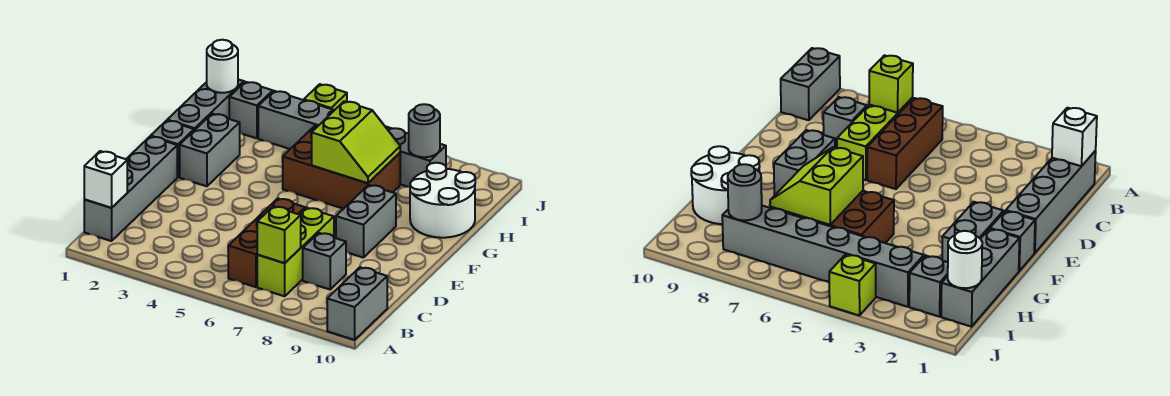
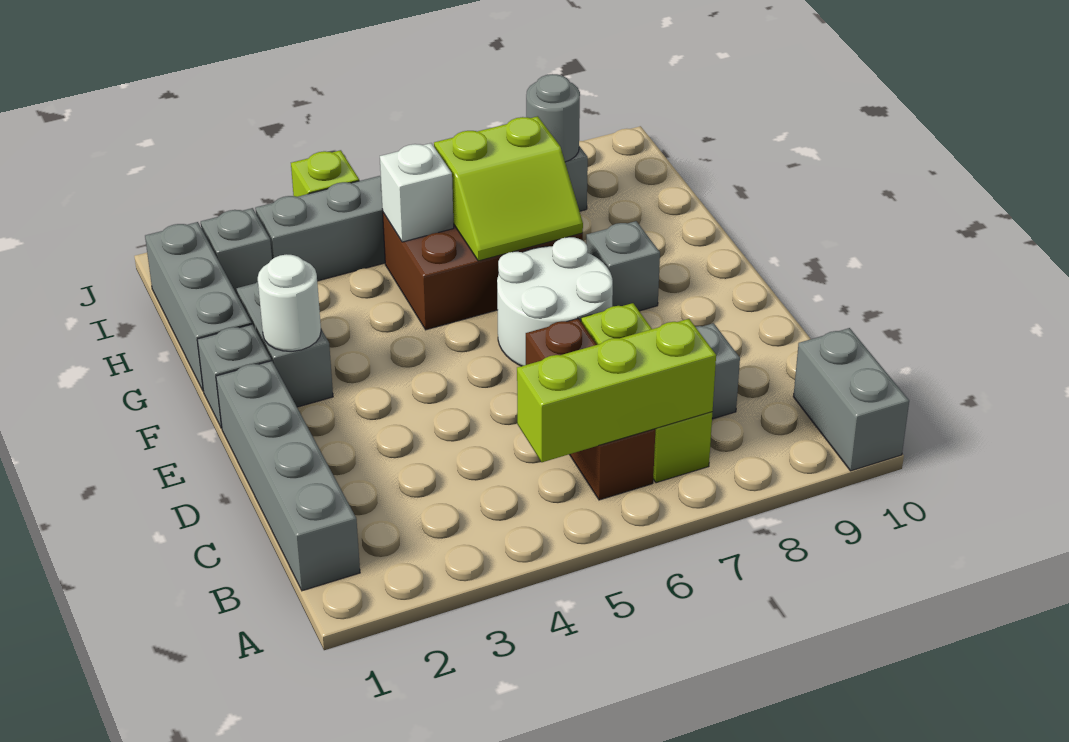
white 1x1 brick [84,151,127,208] -> white 1x1 brick moved to [380,143,454,242]
lime 1x1 brick [257,206,301,263] -> lime 1x3 brick [517,319,716,462]
grey 1x2 brick [336,185,396,258] -> grey 1x1 brick [586,221,660,311]
lime 2x2 slope [312,101,400,183] -> lime 2x2 slope turned to [434,116,583,261]
white 2x2 round brick [410,163,475,238] -> white 2x2 round brick moved to [497,237,613,366]
white 1x1 round brick [207,40,238,93] -> white 1x1 round brick moved to [258,254,321,351]

